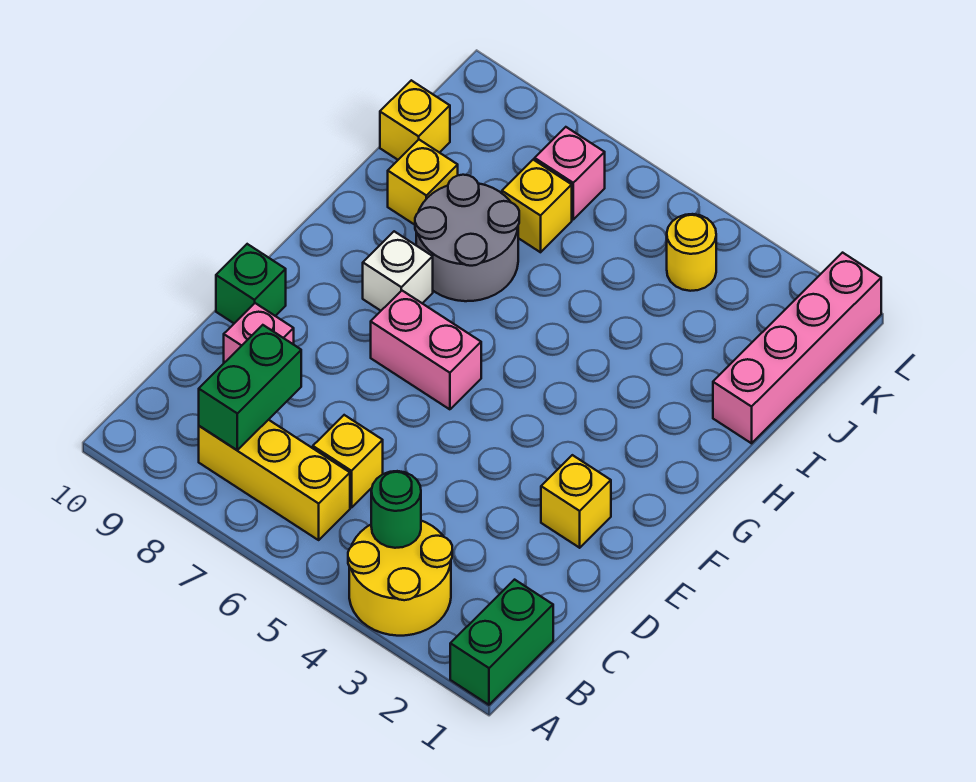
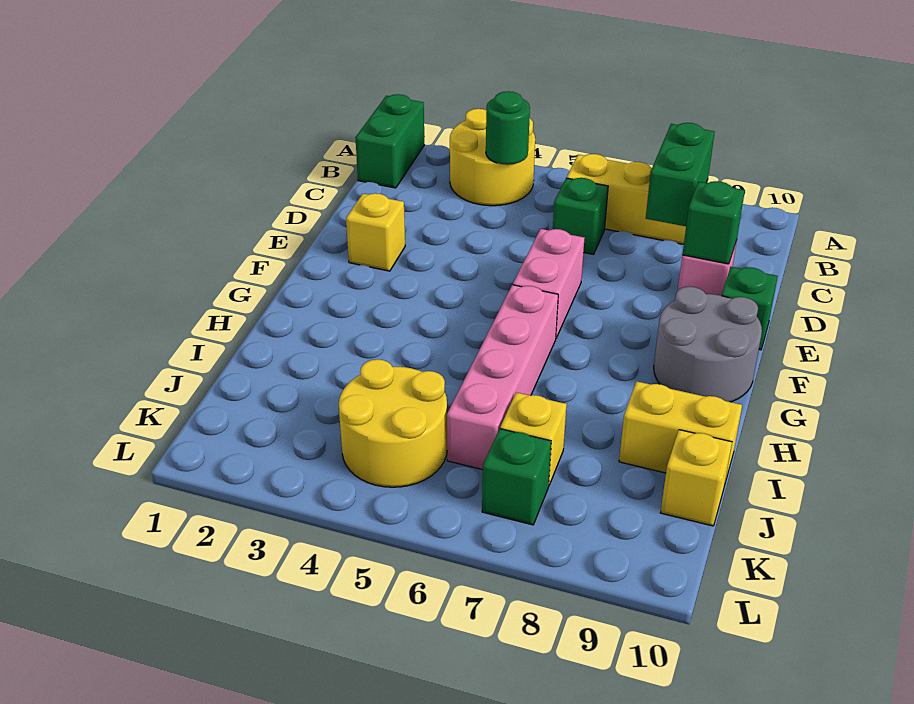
yellow 1x1 brick [313,415,383,508] -> green 1x1 brick [553,178,608,254]
none -> green 1x1 brick [682,181,745,264]
pink 1x2 brick [371,291,481,409] -> pink 1x2 brick turned to [513,229,584,338]
white 1x1 brick [363,231,433,311] -> none
grey 2x2 round brick [415,175,519,301] -> grey 2x2 round brick moved to [654,287,762,402]
pink 1x4 brick [713,253,881,443] -> pink 1x4 brick moved to [447,285,558,470]
yellow 1x1 brick [388,140,458,225] -> yellow 1x2 brick [619,382,742,482]
yellow 1x1 round brick [667,214,716,291] -> yellow 2x2 round brick [339,359,447,487]
pink 1x1 brick [535,127,605,219] -> green 1x1 brick [482,429,551,525]

